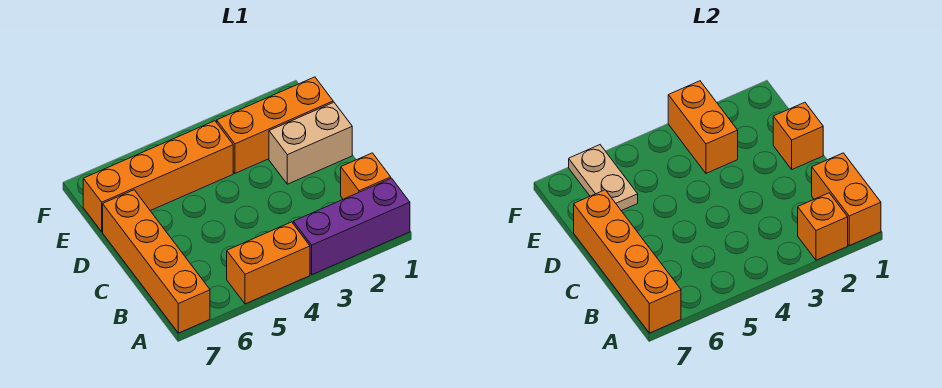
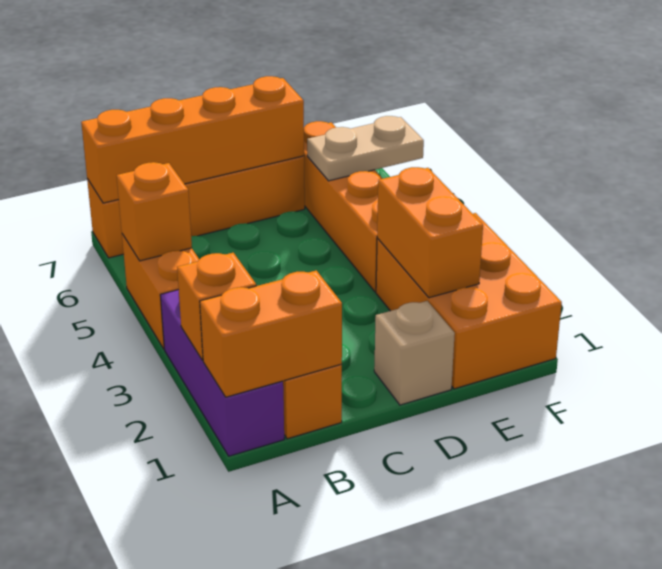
tan 1x2 brick [269,102,352,184] -> tan 1x1 brick [374,301,455,405]
orange 1x1 brick [773,102,823,169] -> orange 1x1 brick moved to [117,162,192,261]
orange 1x3 brick [217,77,333,173] -> orange 2x3 brick [376,213,562,389]
orange 1x2 brick [668,81,738,173] -> orange 1x2 brick turned to [377,167,483,298]

